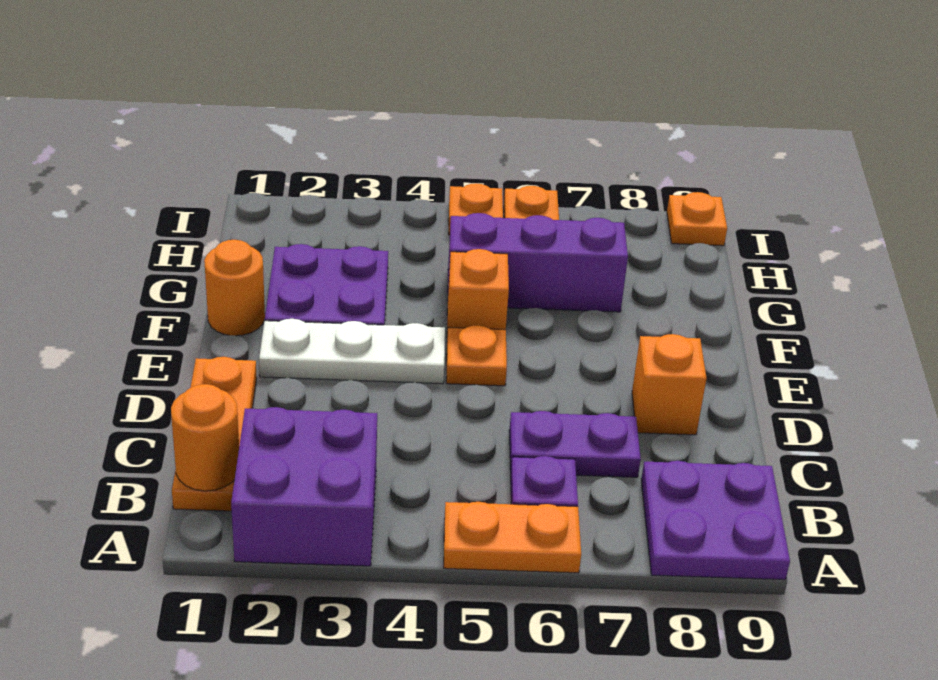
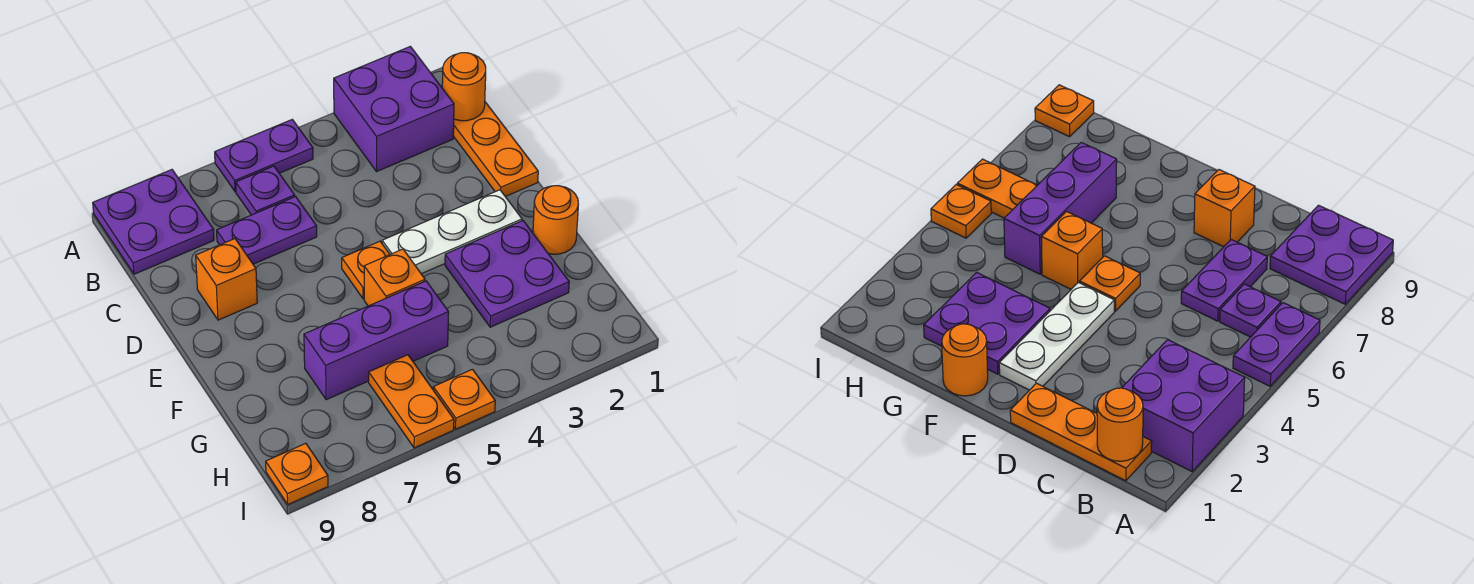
orange 1x2 plate [444,502,581,573] -> purple 1x2 plate [215,120,313,192]

